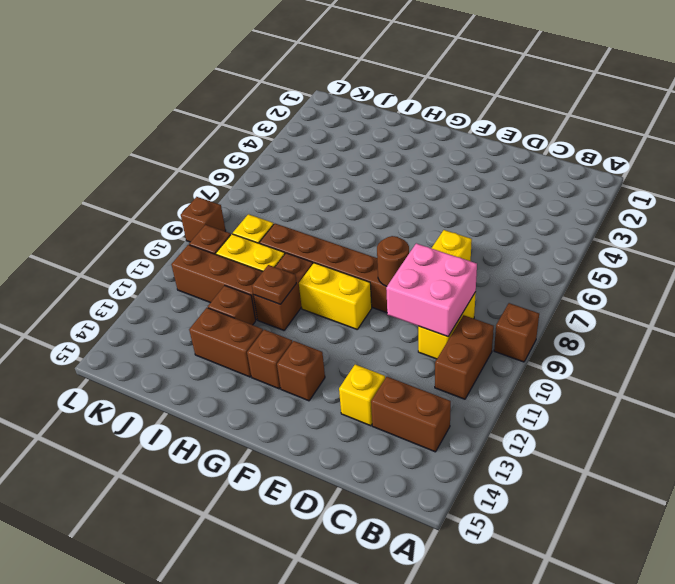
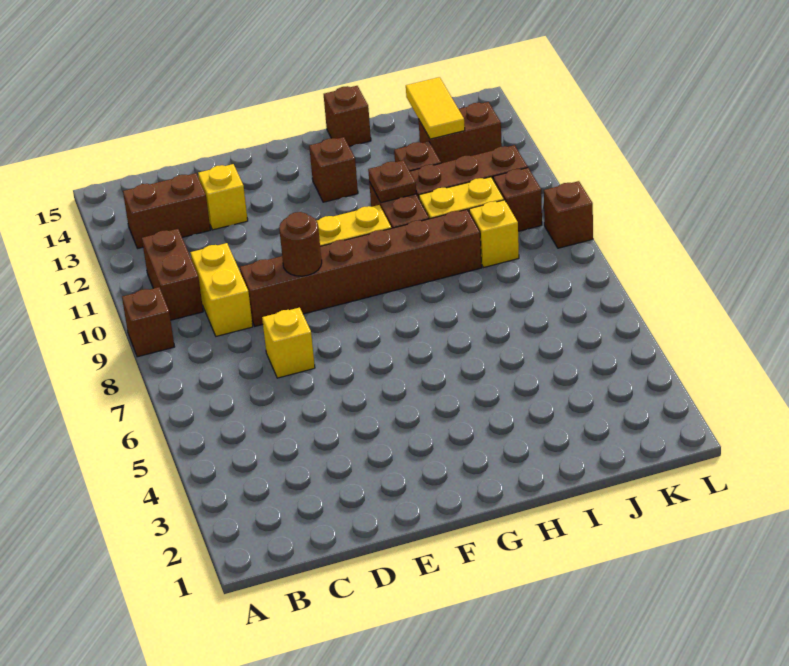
pink 2x2 brick [386,243,477,337] -> none
brown 1x1 brick [277,341,325,401] -> brown 1x1 brick moved to [324,86,371,146]
brown 1x2 brick [189,308,263,377] -> brown 1x2 brick moved to [418,102,502,163]
none -> yellow 1x2 tile [406,77,465,139]

